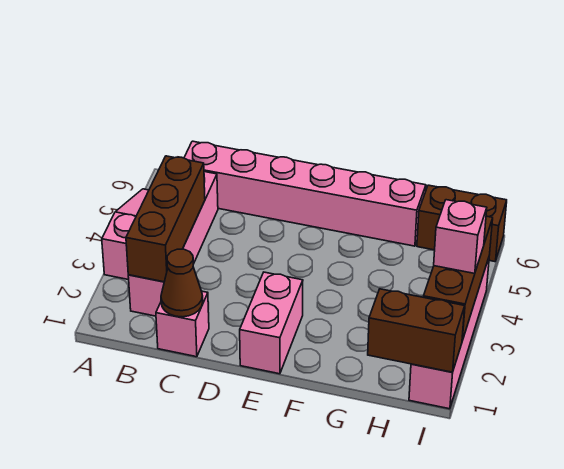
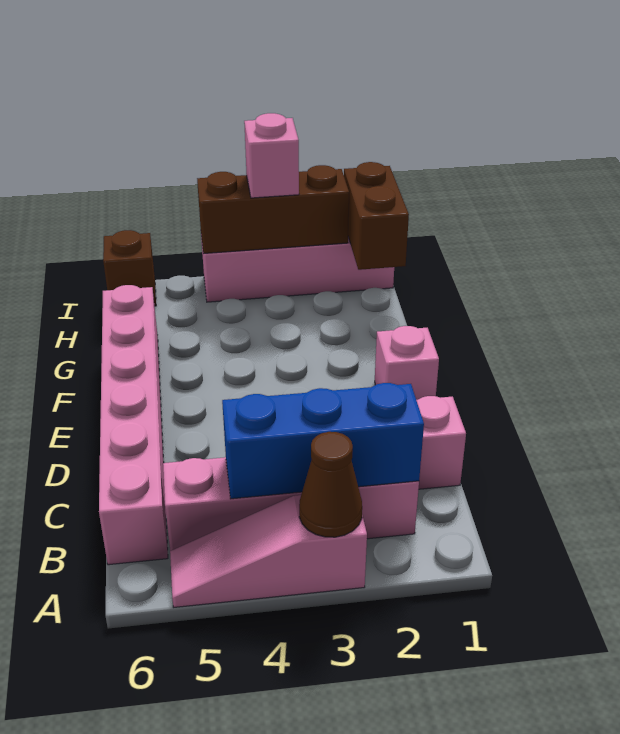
brown 1x3 brick [126,156,205,282] -> blue 1x3 brick [222,383,424,499]
brown 1x1 cone [161,249,203,317] -> brown 1x1 cone moved to [299,432,362,537]
pink 1x2 brick [240,272,303,374] -> pink 1x1 brick [375,326,439,400]
brown 1x2 brick [417,185,507,262] -> brown 1x1 brick [103,230,156,306]

